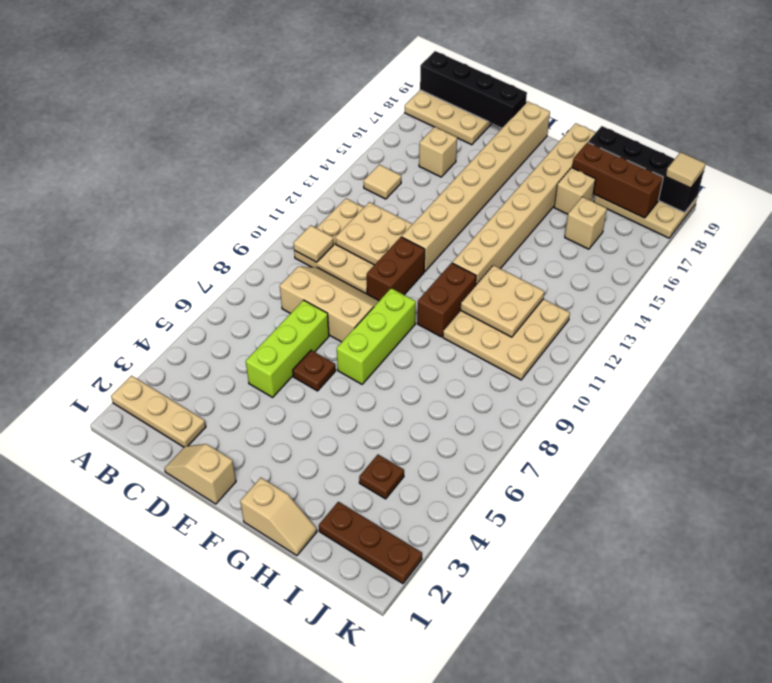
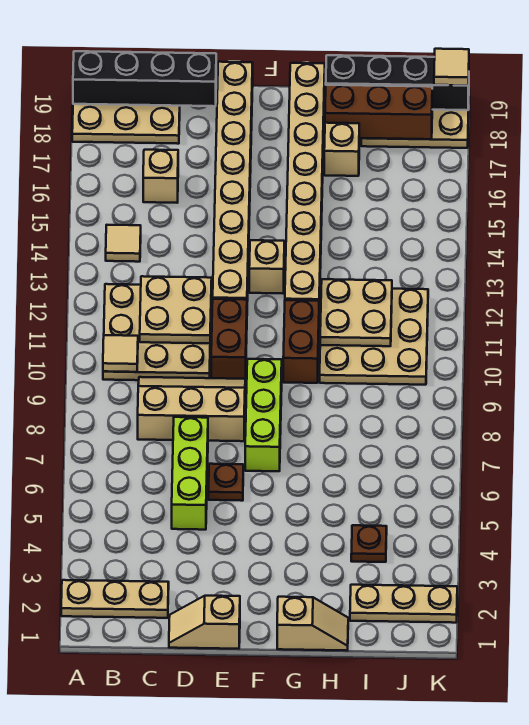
brown 1x3 plate [319,502,422,584] -> tan 1x3 plate [350,585,457,623]
tan 1x1 brick [565,197,607,249] -> tan 1x1 brick moved to [249,240,284,293]

